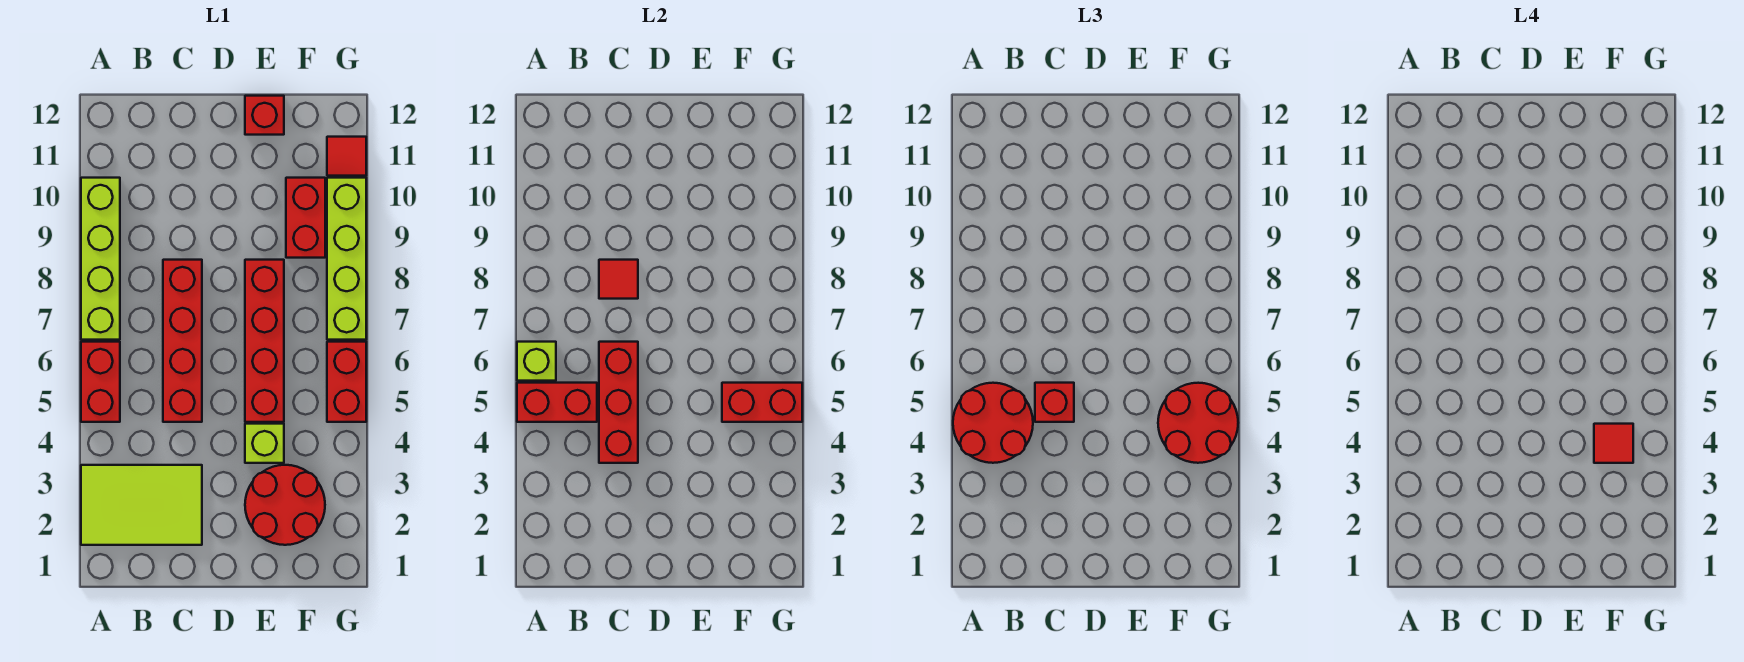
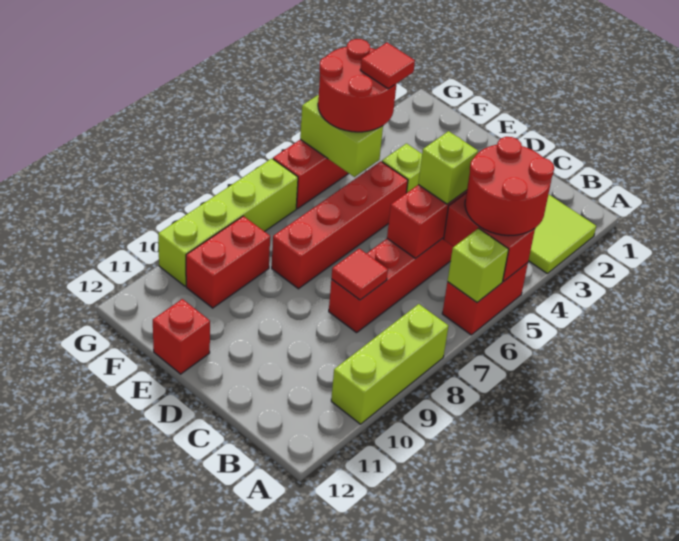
lime 1x4 brick [81,178,120,340] -> lime 1x3 brick [331,304,448,424]
red 1x1 brick [1035,383,1074,422] -> lime 1x1 brick [418,131,478,204]
red 2x2 round brick [245,465,325,545] -> none
red 1x2 brick [722,383,802,422] -> lime 1x2 brick [300,95,383,177]
red 1x1 tile [327,137,366,176] -> none

